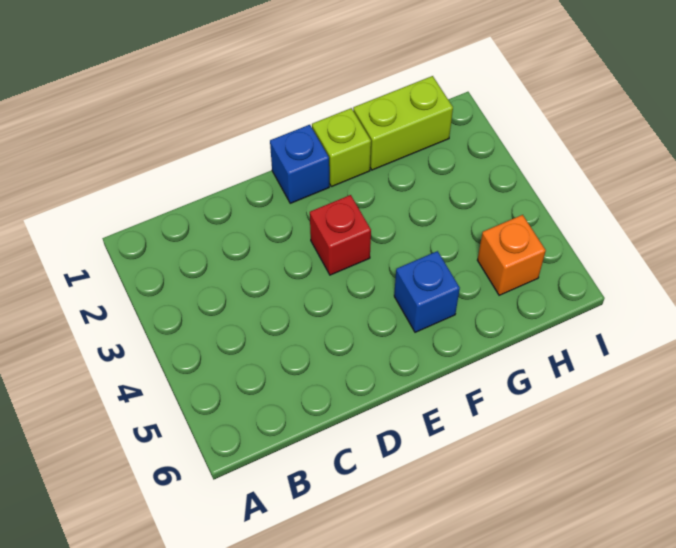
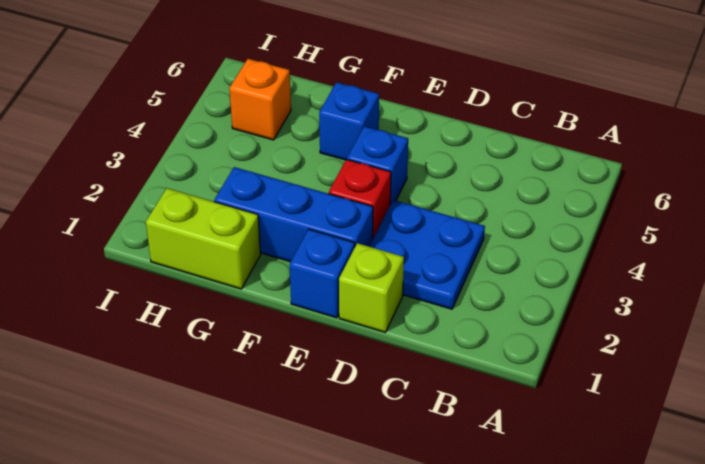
none -> blue 2x2 plate [369,200,485,309]
none -> blue 1x3 brick [214,167,373,262]
none -> blue 1x1 brick [347,126,408,204]
lime 1x1 brick [312,108,371,187] -> lime 1x1 brick moved to [339,243,404,332]

